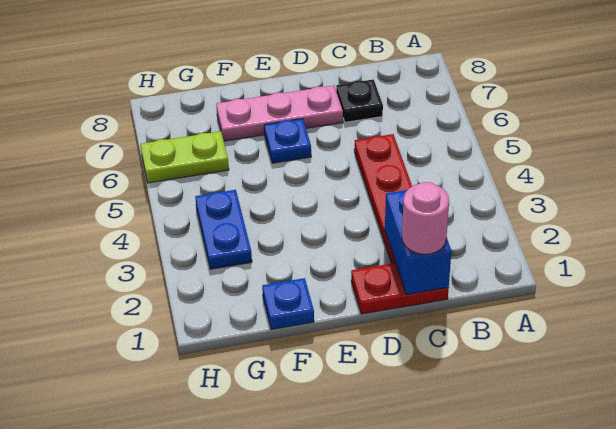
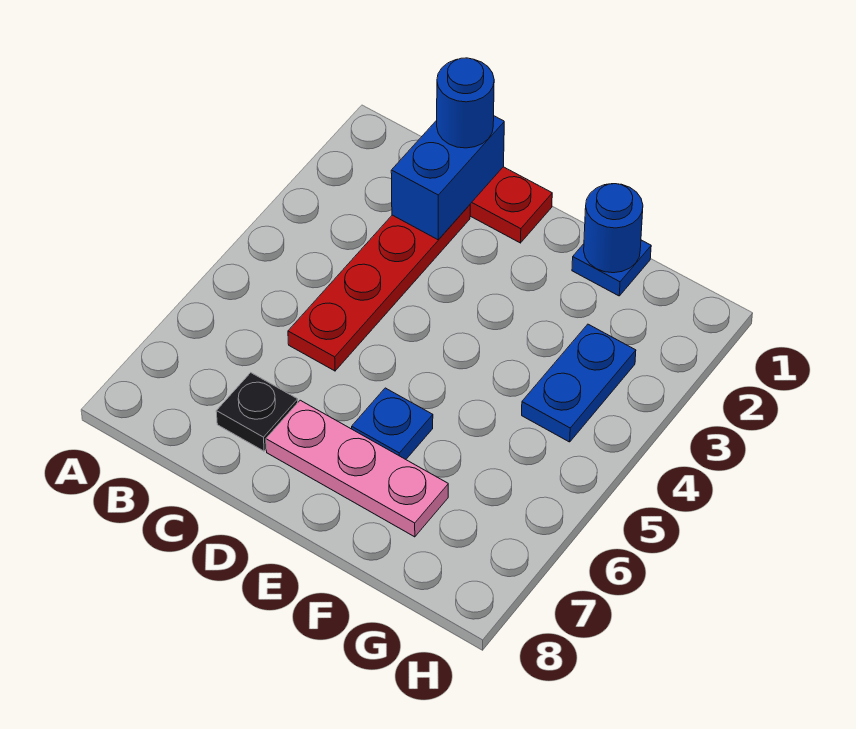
pink 1x1 round brick [402,182,449,254] -> blue 1x1 round brick [437,58,494,148]
none -> blue 1x1 round brick [584,184,643,273]
lime 1x2 plate [141,131,229,183] -> none

